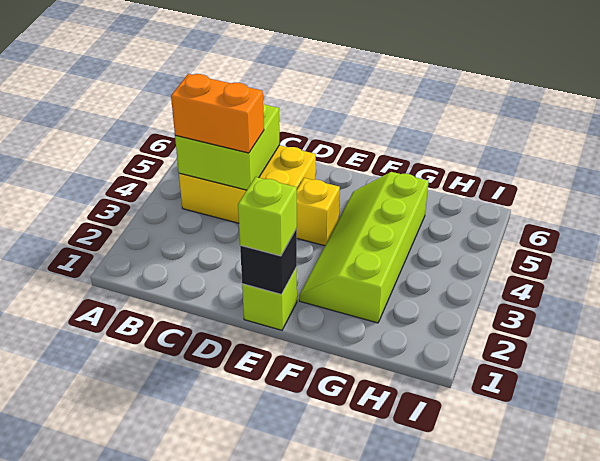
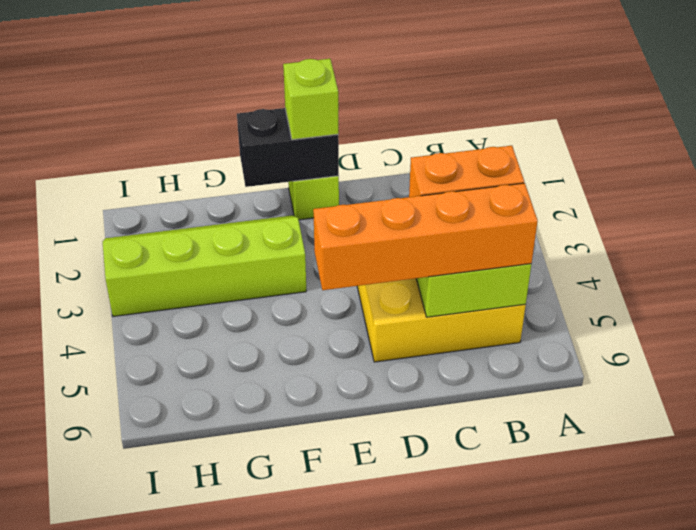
none -> orange 1x4 brick [313,183,538,290]
black 1x1 brick [240,229,297,295] -> black 1x2 brick [237,108,339,187]
yellow 1x1 brick [296,178,340,246] -> none
lime 2x4 slope [299,172,429,323] -> lime 2x4 slope turned to [103,215,306,317]

